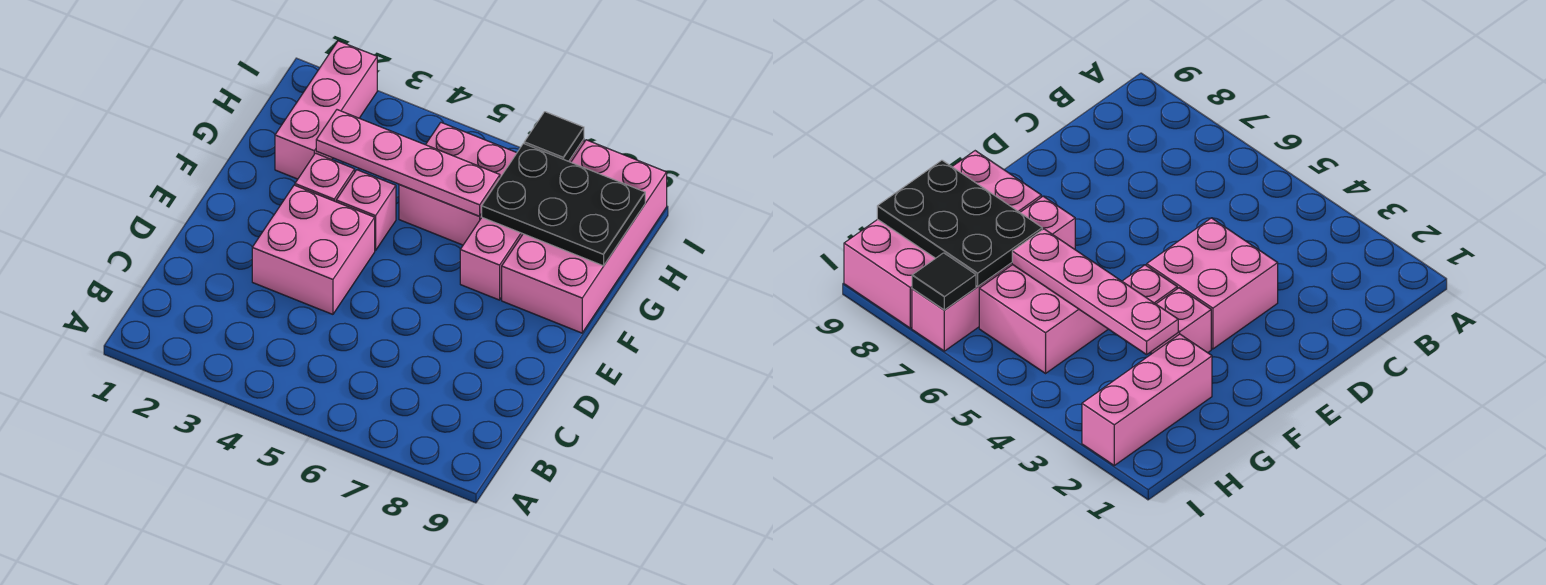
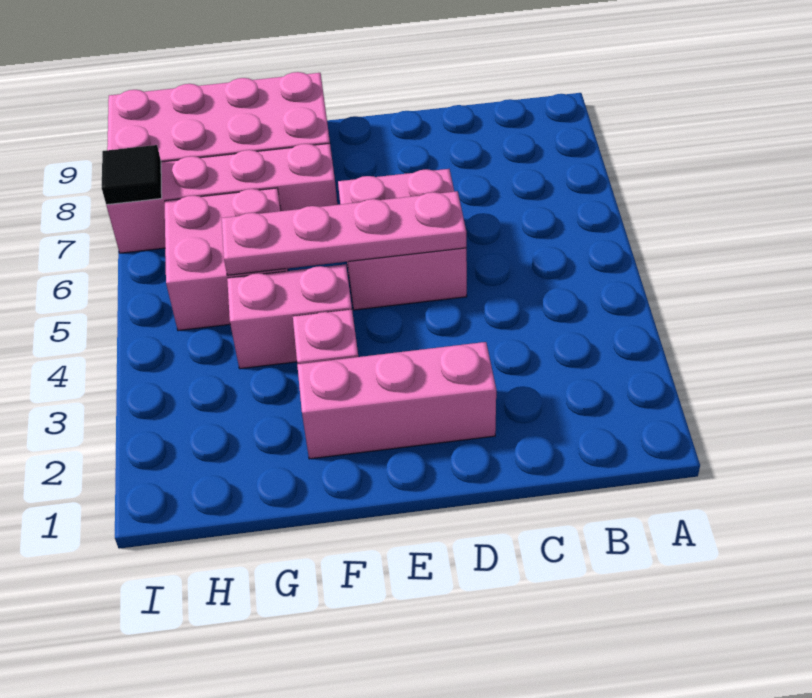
pink 2x2 brick [252,185,375,314] -> pink 2x2 brick moved to [338,169,467,310]
pink 1x1 brick [336,170,396,251] -> pink 1x2 brick [227,264,352,369]
pink 1x3 brick [275,41,377,179] -> pink 1x3 brick moved to [297,342,496,459]
pink 1x4 plate [316,110,500,216] -> pink 1x4 plate turned to [222,191,466,275]
black 2x3 plate [482,144,645,266] -> none

